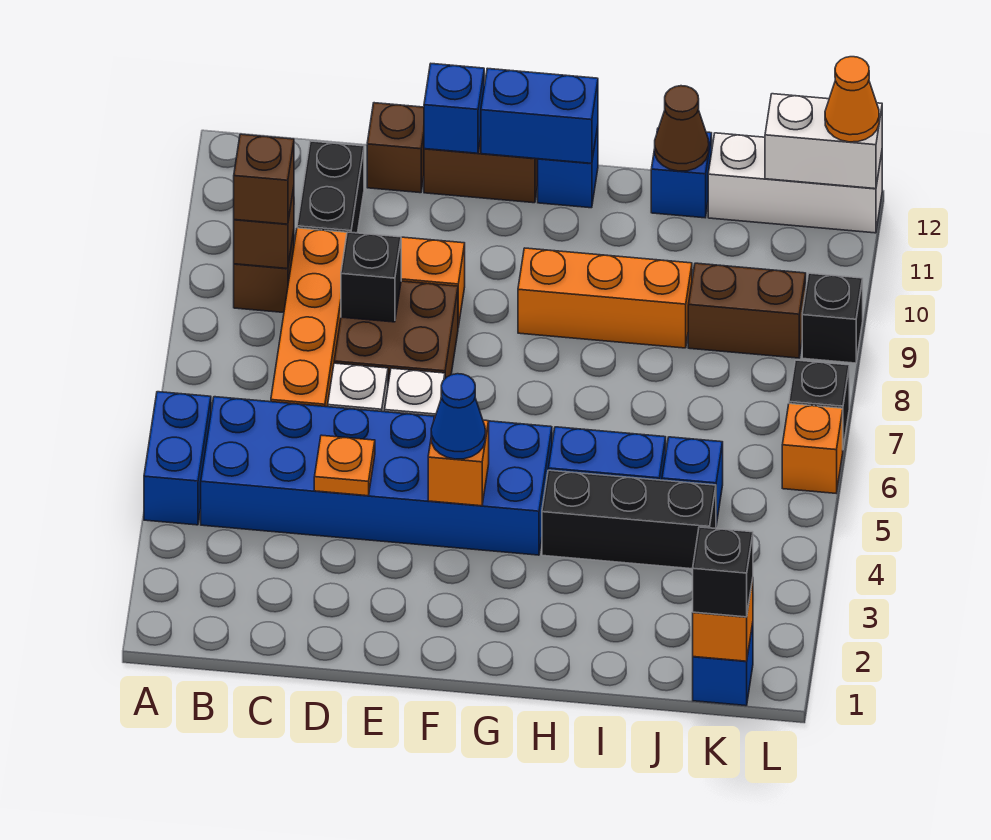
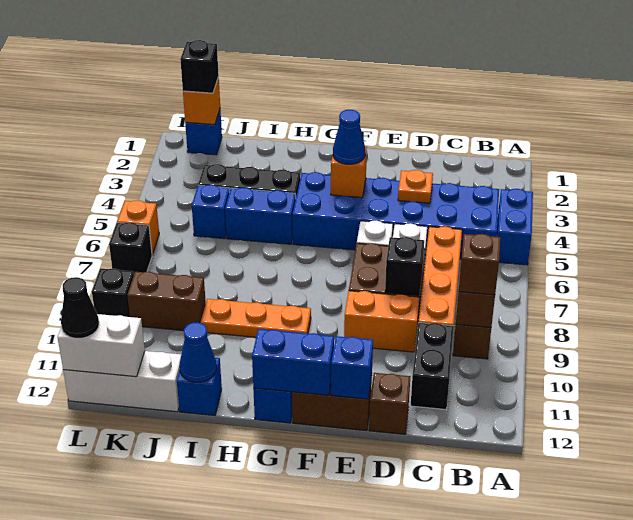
orange 1x3 brick [518,248,692,348] -> orange 1x3 plate [201,299,311,337]
brown 1x1 cone [655,86,709,171] -> blue 1x1 cone [180,322,217,382]
orange 1x1 cone [825,57,879,142] -> black 1x1 cone [61,277,99,338]

